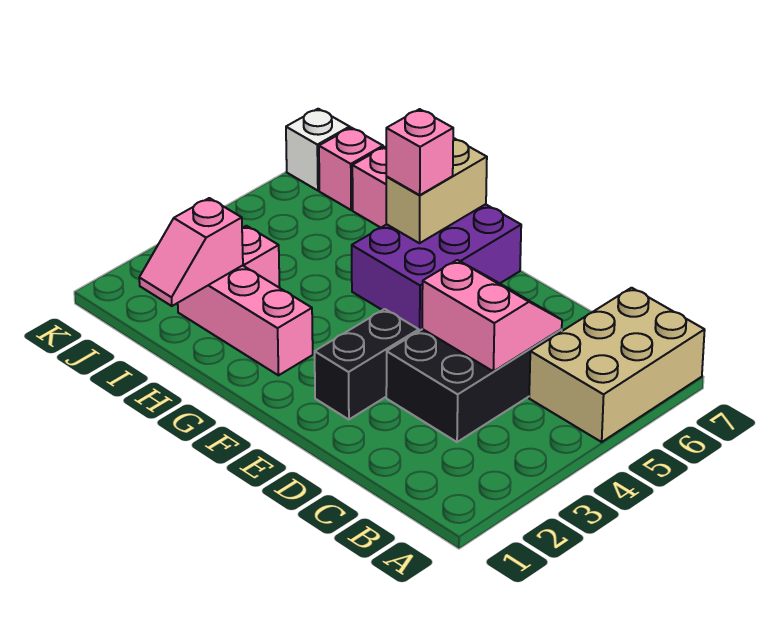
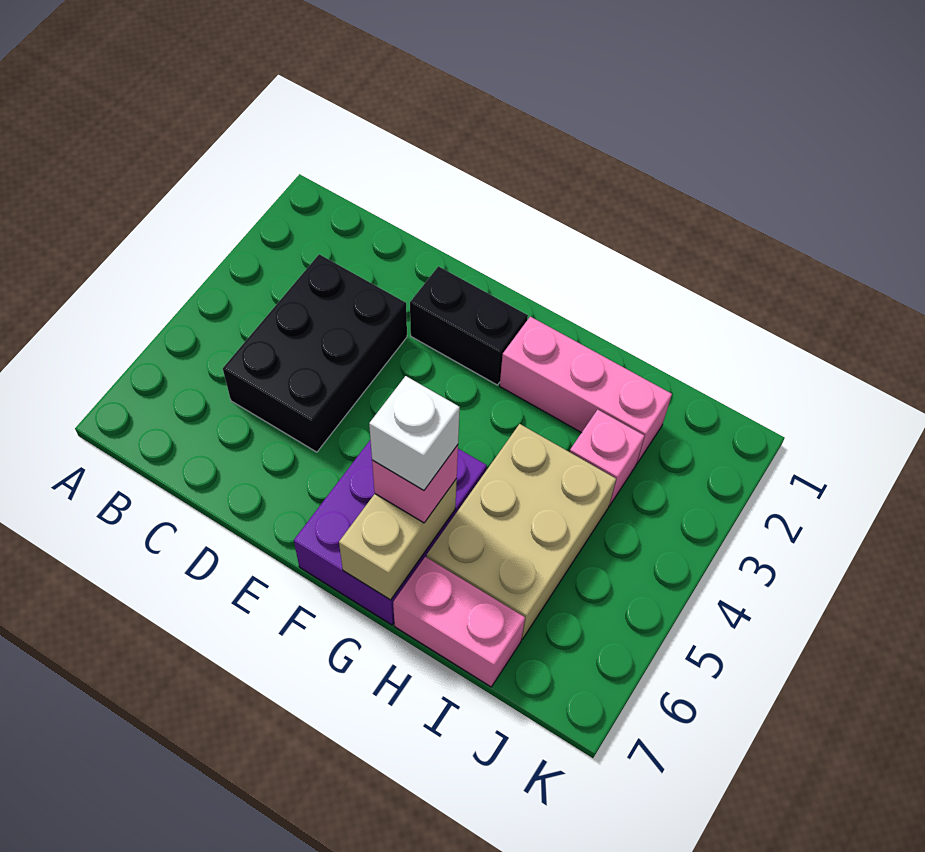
tan 2x3 brick [529,288,705,442] -> tan 2x3 brick moved to [427,424,616,639]
pink 2x2 slope [422,260,562,371] -> none
black 1x2 brick [315,309,419,420] -> black 1x2 brick turned to [410,266,528,385]
pink 1x2 slope [139,198,243,306] -> none
pink 1x1 brick [319,128,383,210] -> none
white 1x1 brick [286,109,350,191] -> white 1x1 brick moved to [369,376,460,490]

